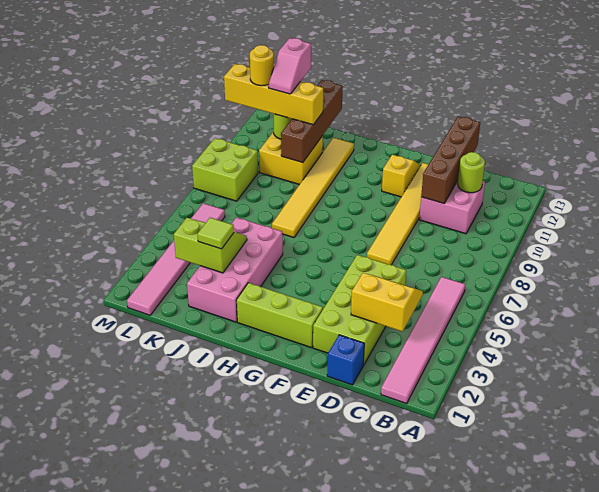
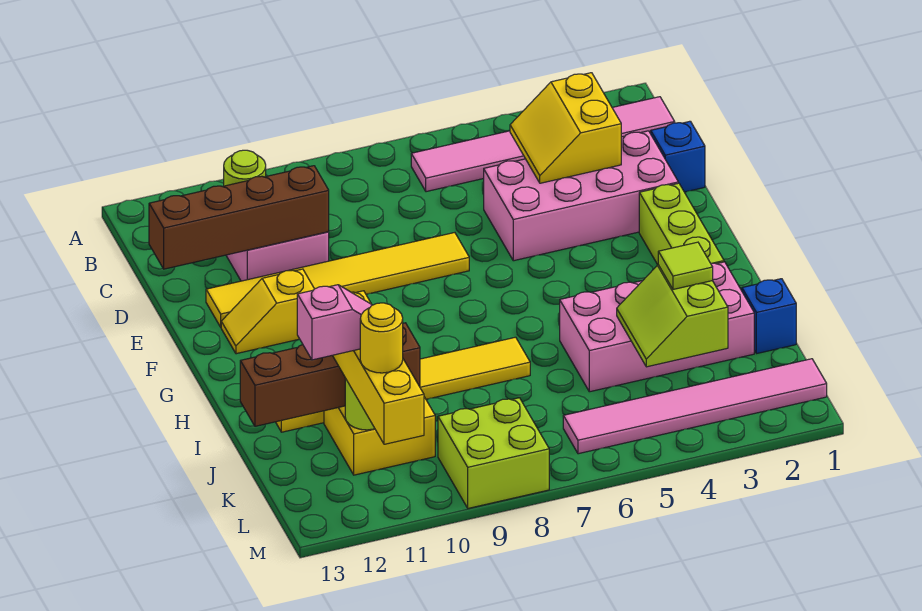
lime 2x4 brick [313,255,406,365] -> pink 2x4 brick [484,131,678,261]
none -> blue 1x1 brick [742,279,796,353]

